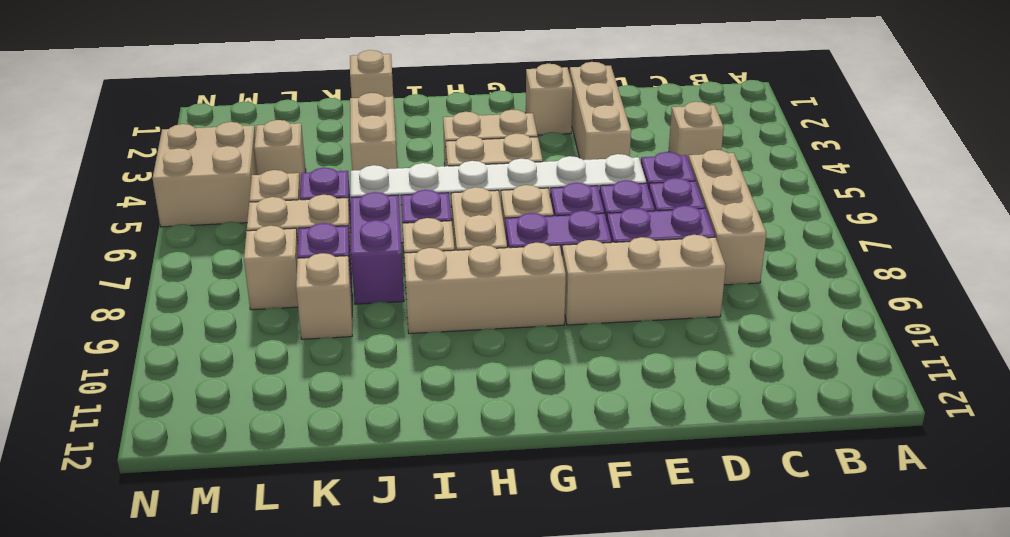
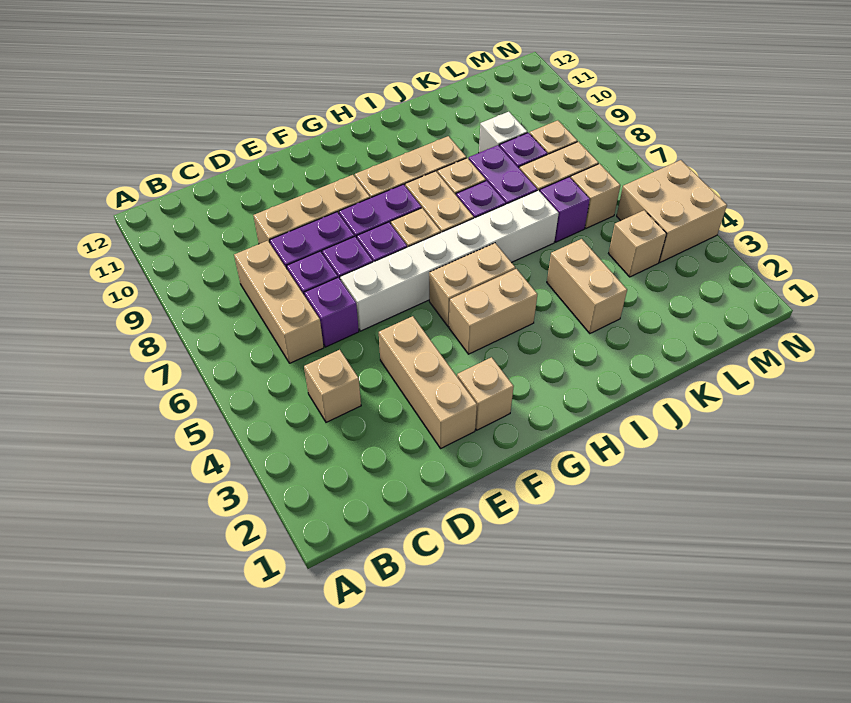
tan 1x1 brick [350,50,393,98] -> none
tan 1x1 brick [296,253,352,339] -> white 1x1 brick [479,112,527,153]

